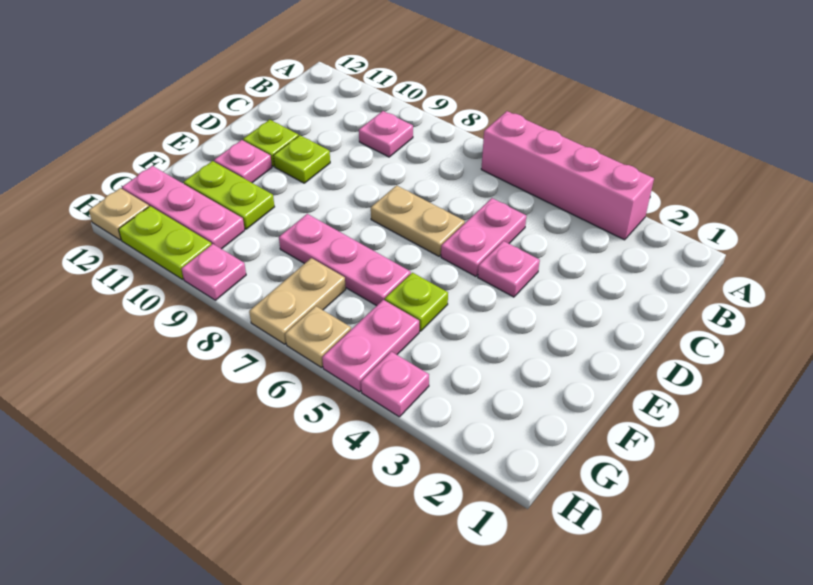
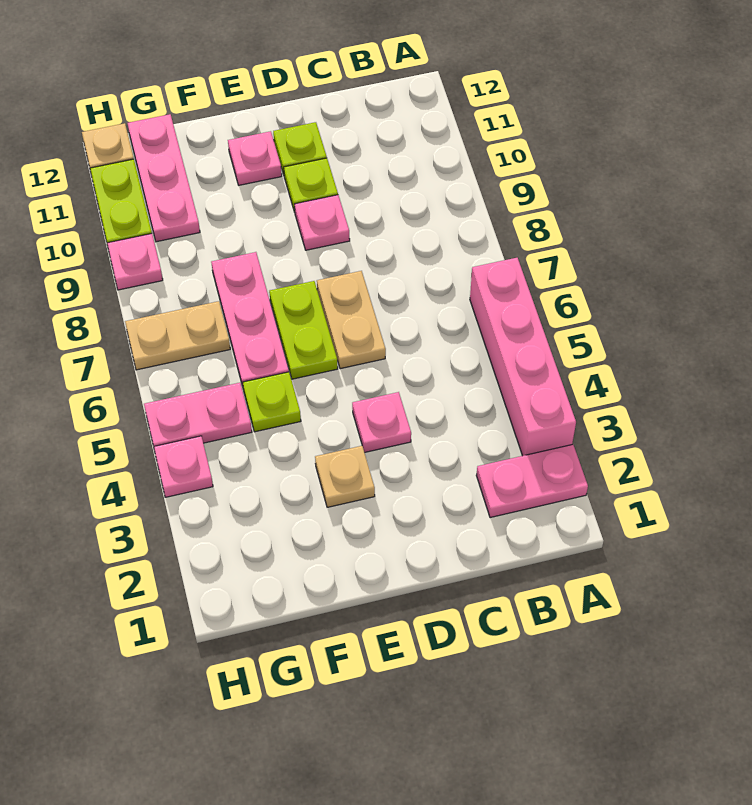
pink 1x1 plate [359,111,413,157] -> pink 1x1 plate moved to [295,195,350,250]
pink 1x2 plate [441,198,526,276] -> pink 1x2 plate moved to [476,444,588,518]
lime 1x2 plate [184,161,274,229] -> lime 1x2 plate moved to [269,281,338,379]
tan 1x1 plate [285,306,351,368] -> tan 1x1 plate moved to [315,446,375,507]

